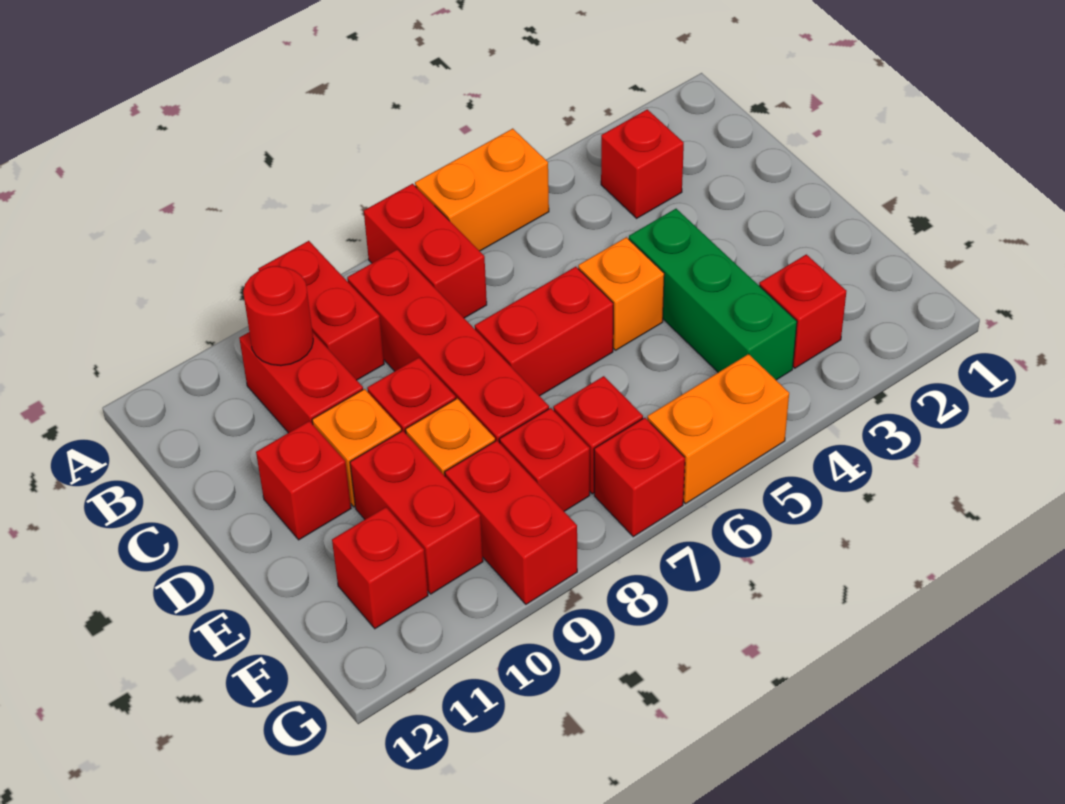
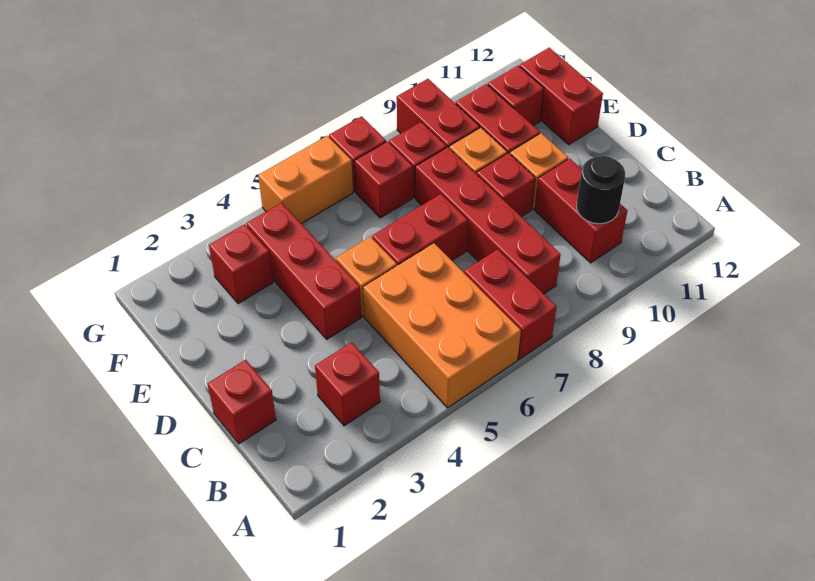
orange 1x2 brick [415,129,549,251] -> orange 2x3 brick [363,243,521,408]
red 1x2 brick [258,241,384,380] -> red 1x2 brick moved to [519,48,603,144]
red 1x1 round brick [243,266,313,366] -> black 1x1 round brick [577,156,625,224]
green 1x3 brick [629,209,797,380] -> red 1x3 brick [247,203,361,339]
red 1x1 brick [256,421,351,540] -> red 1x1 brick moved to [208,360,276,444]

